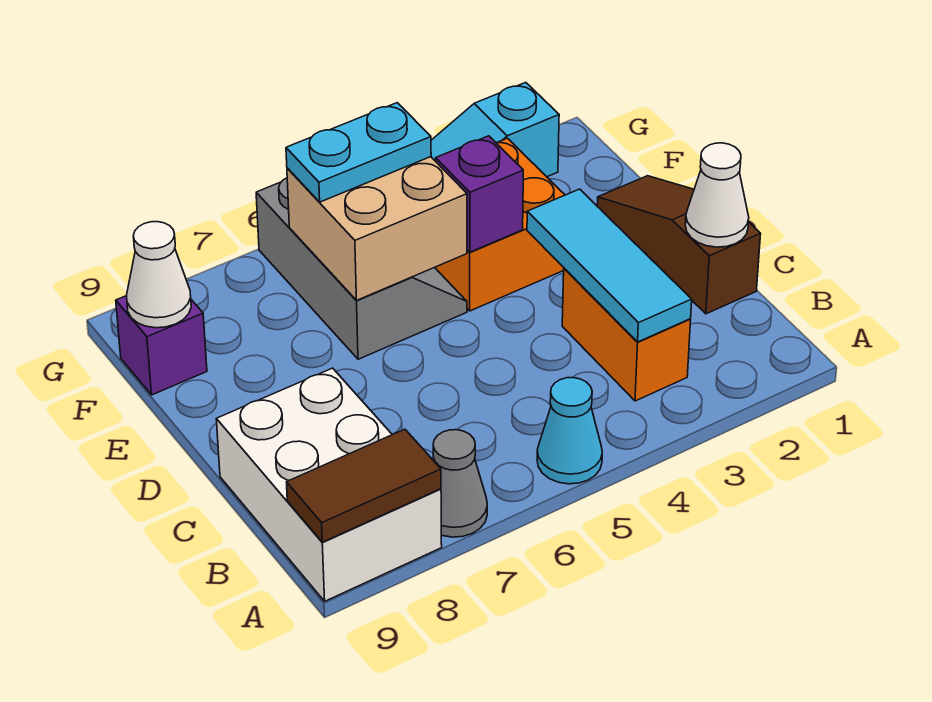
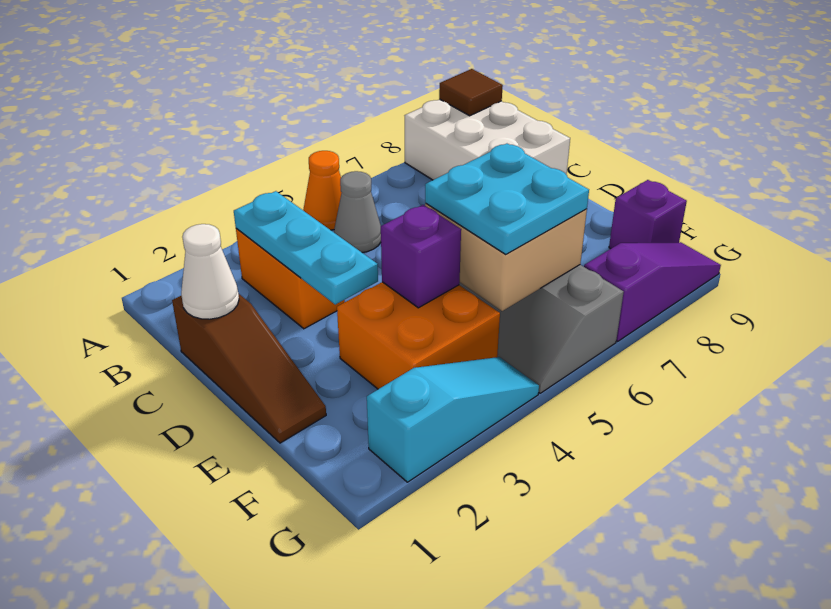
cyan 1x1 cone [537,378,602,484] -> orange 1x1 cone [303,151,342,230]
grey 1x1 cone [433,430,487,537] -> grey 1x1 cone moved to [334,171,381,252]
brown 1x2 tile [287,429,441,542] -> brown 1x1 tile [439,69,503,116]
cyan 1x3 tile [527,189,692,342] -> cyan 1x3 plate [234,191,378,305]
cyan 1x2 plate [286,103,431,202] -> cyan 2x2 plate [425,144,589,254]
white 1x1 cone [127,222,191,328] -> none
none -> purple 1x3 slope [584,242,721,341]

